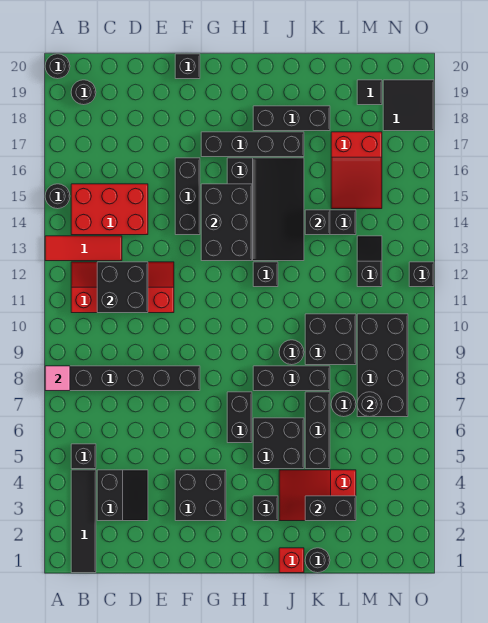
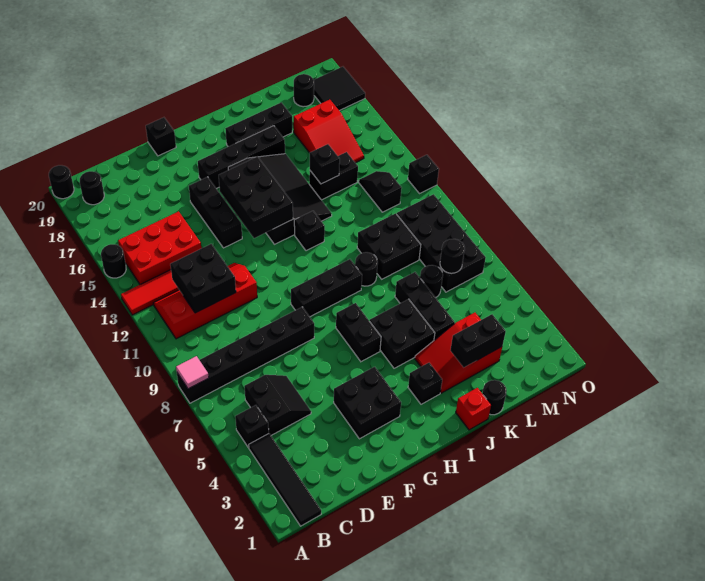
black 2x2 slope [97,470,148,521] -> black 2x2 slope moved to [244,375,311,435]
black 1x3 brick [253,366,330,391] -> black 1x3 brick moved to [291,259,362,317]
black 1x1 tile [357,80,382,105] -> black 1x1 round brick [294,74,314,107]

